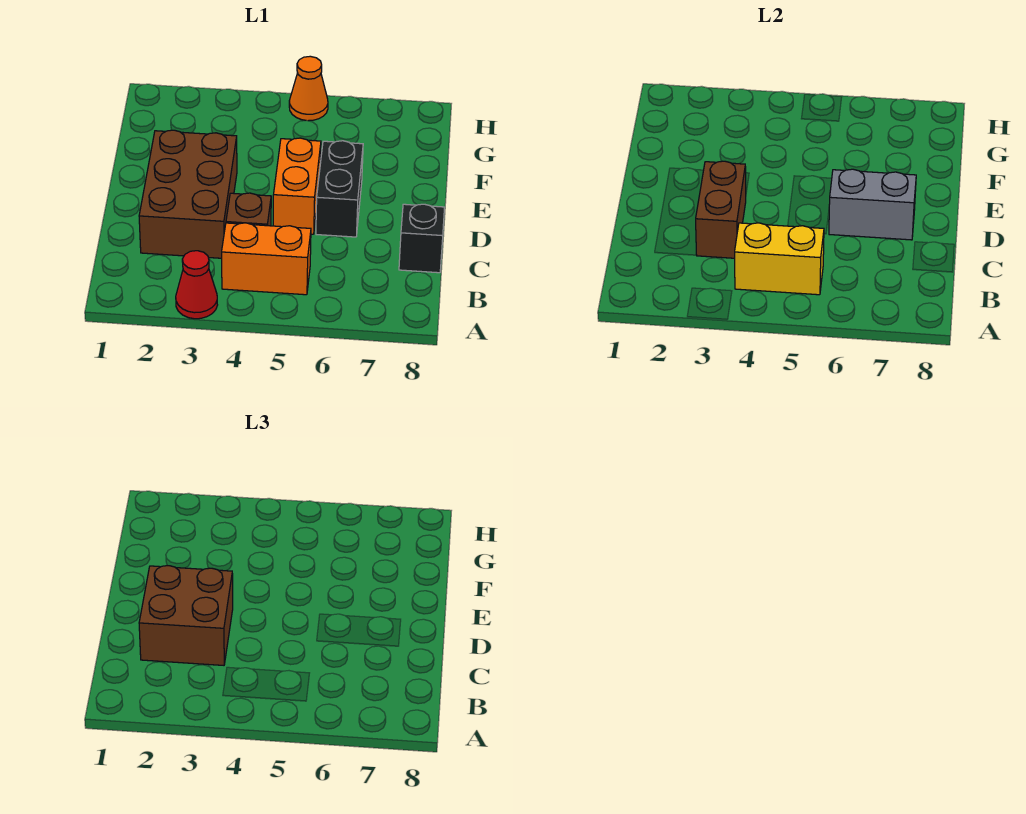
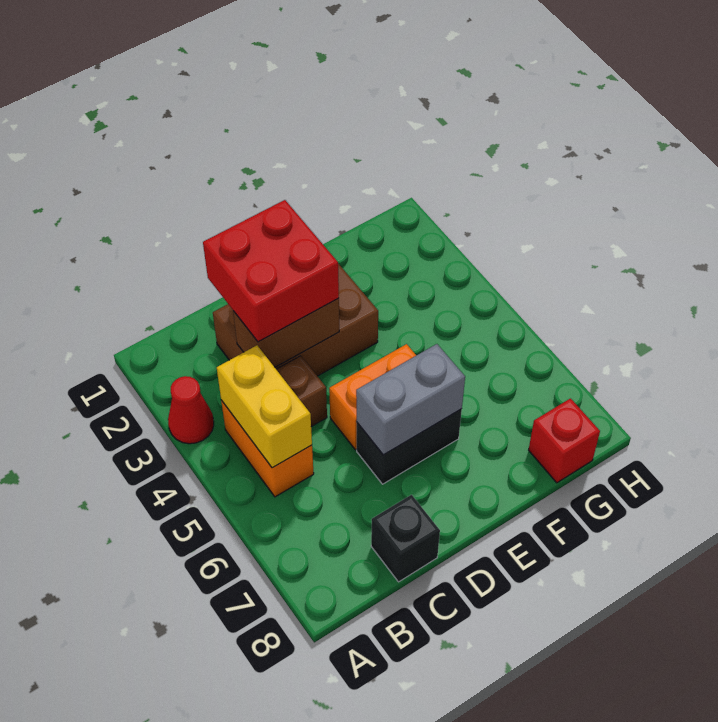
brown 2x2 brick [139,566,233,665] -> red 2x2 brick [203,200,339,342]
grey 1x2 brick [829,169,916,240] -> grey 1x2 brick turned to [356,344,465,455]
none -> red 1x1 brick [529,399,600,483]
orange 1x1 cone [289,56,328,121] -> none

